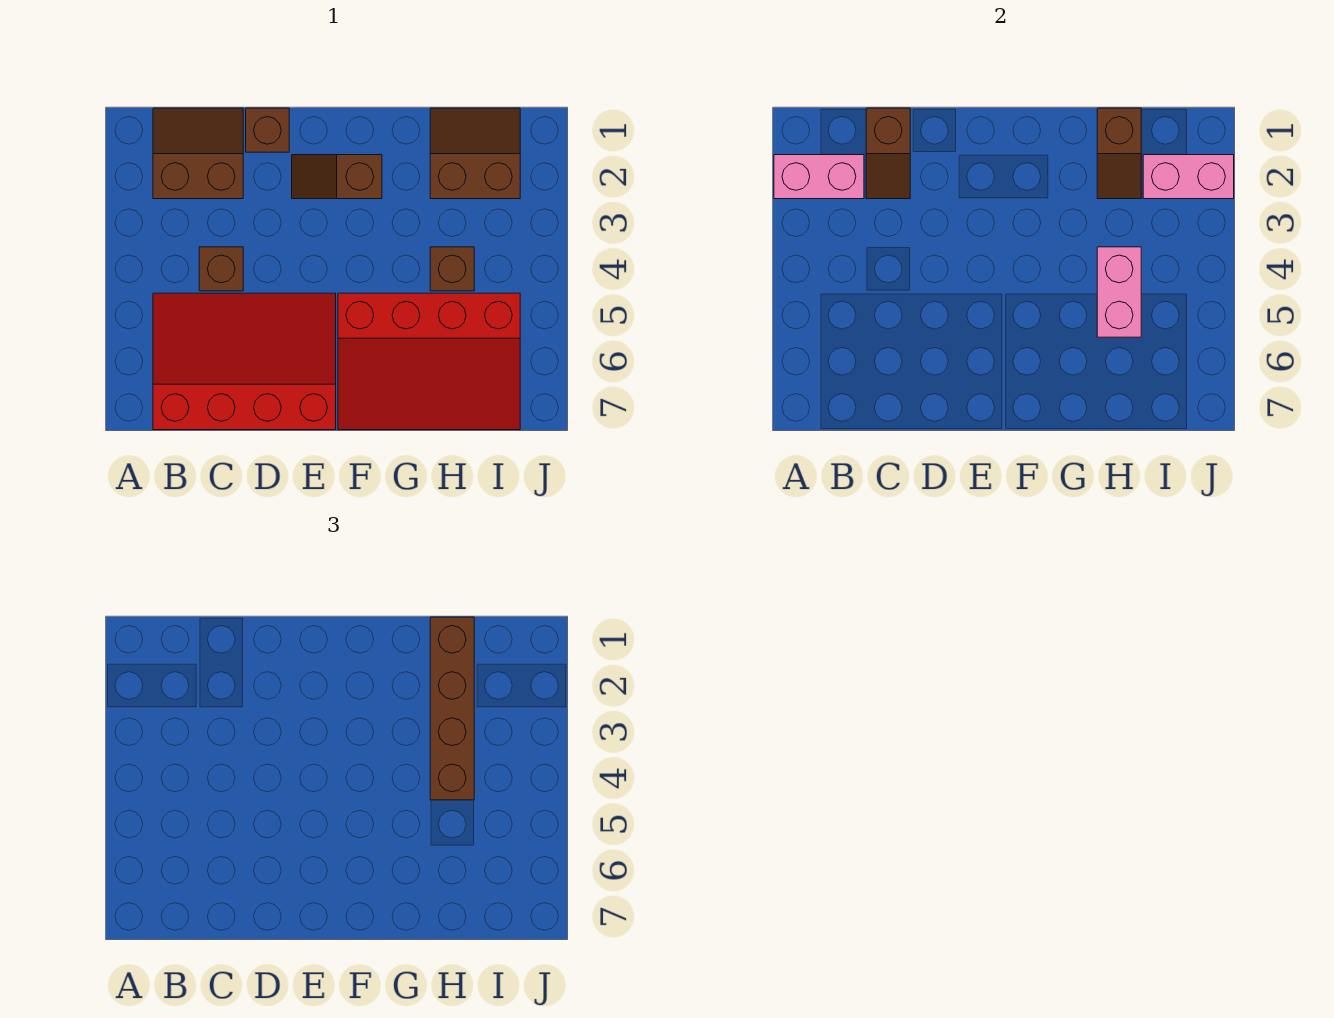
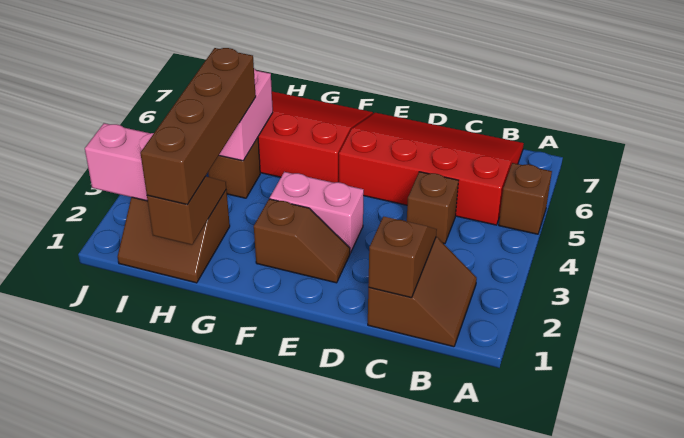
pink 1x2 brick [774,155,864,199] -> pink 1x2 brick moved to [270,172,364,253]
brown 2x2 slope [153,108,243,199] -> brown 2x2 slope turned to [368,237,477,347]
red 3x4 slope [153,293,336,430] -> red 3x4 slope turned to [339,113,524,225]
brown 1x1 brick [246,108,289,152] -> brown 1x1 brick moved to [499,163,552,234]

